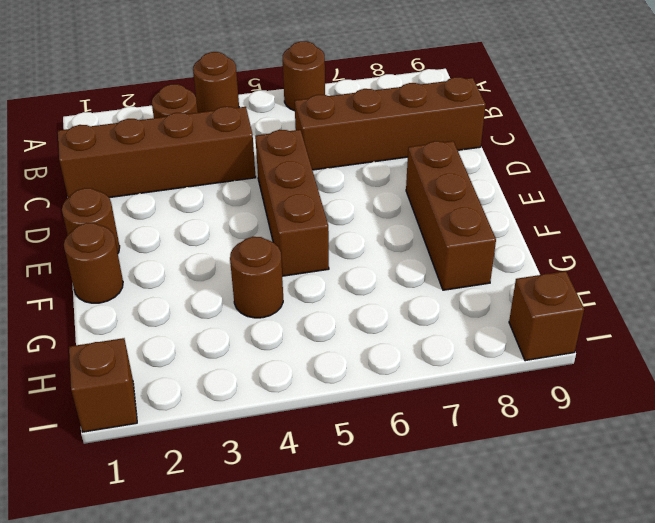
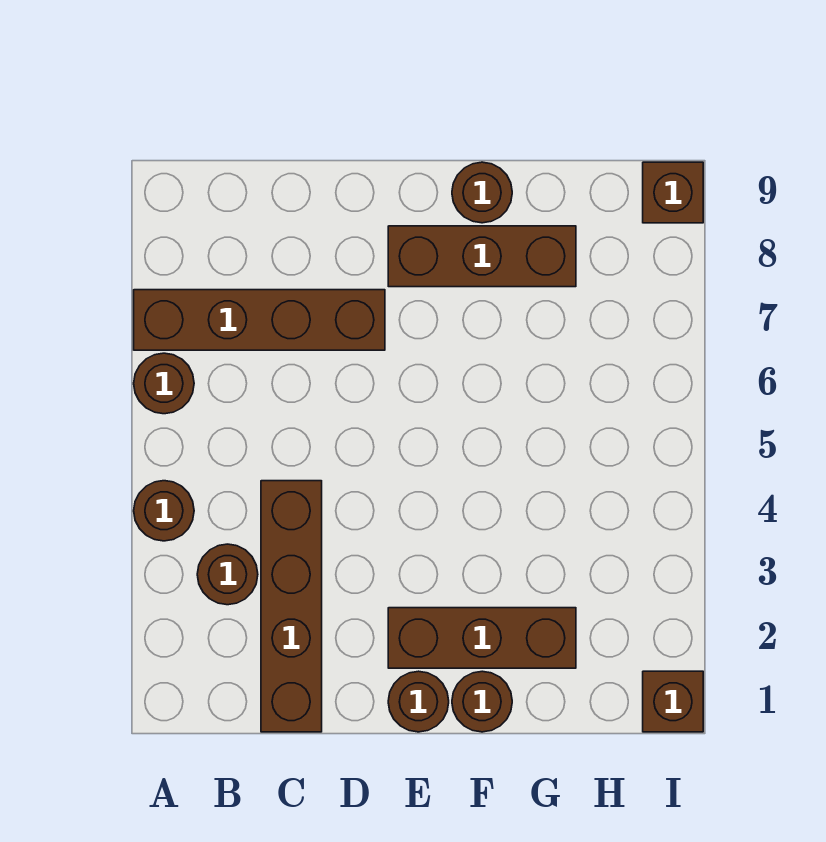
brown 1x4 brick [295,77,486,170] -> brown 1x4 brick turned to [134,290,385,350]
brown 1x3 brick [255,130,329,276] -> brown 1x3 brick moved to [388,608,576,668]
brown 1x1 round brick [230,237,283,318] -> brown 1x1 round brick moved to [452,162,512,223]

